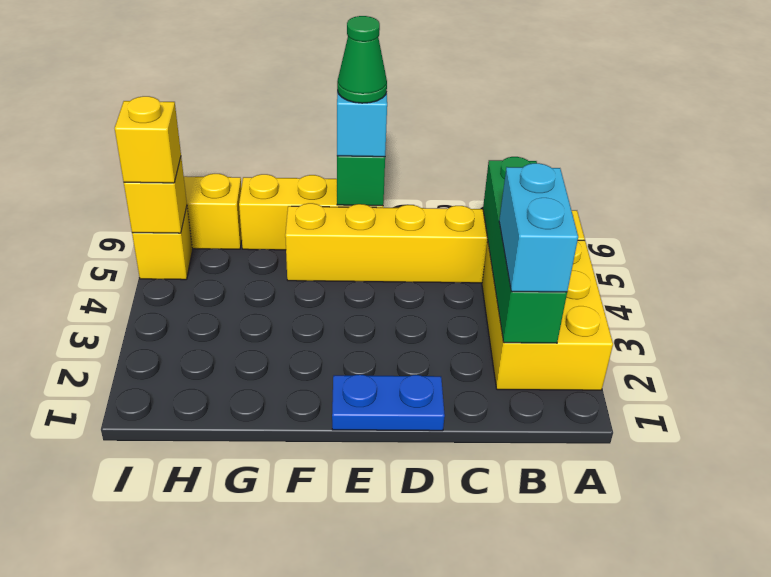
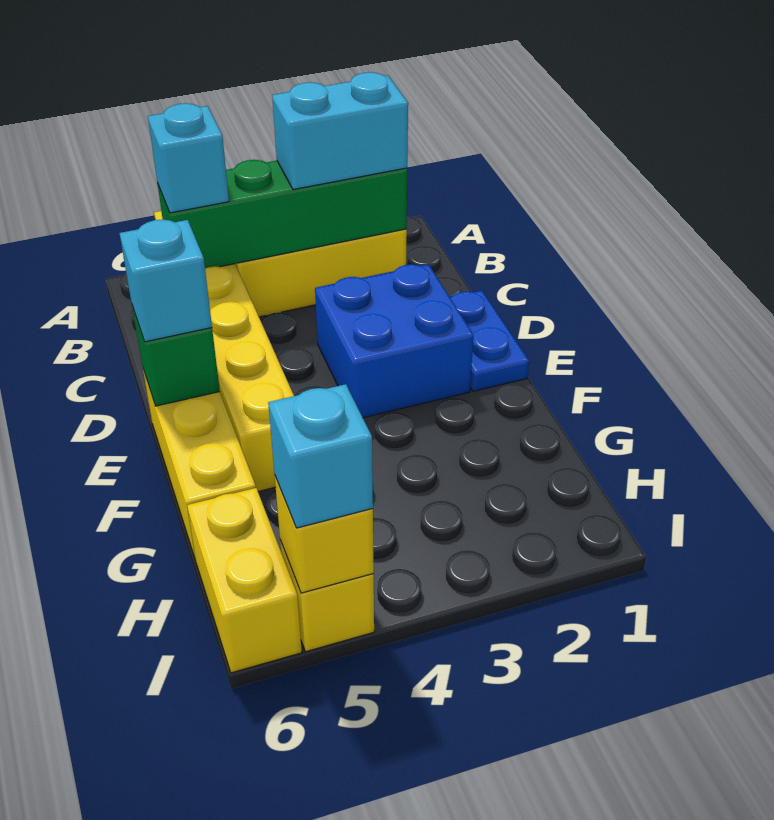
none -> cyan 1x1 brick [148,103,229,213]
none -> blue 2x2 brick [315,264,473,418]
green 1x1 cone [337,16,387,103] -> none
yellow 1x1 brick [115,96,181,183] -> cyan 1x1 brick [268,384,373,528]

